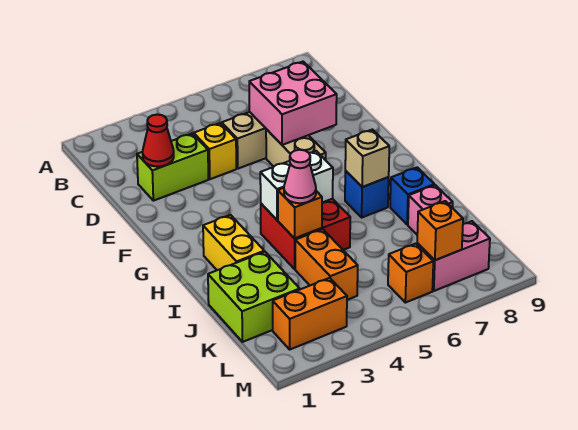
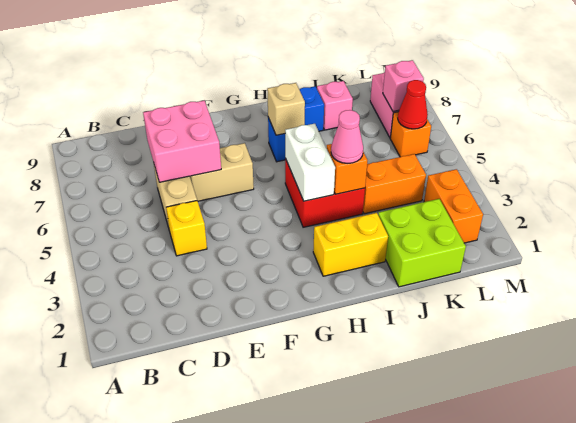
lime 1x2 brick [137,134,209,201] -> none
red 1x1 cone [143,114,174,167] -> red 1x1 cone moved to [398,80,428,129]
orange 1x1 brick [417,201,463,260] -> pink 1x1 brick [383,60,424,112]

